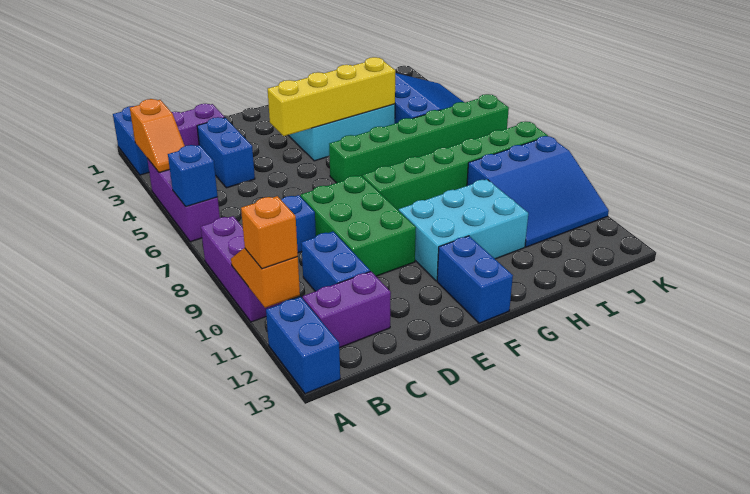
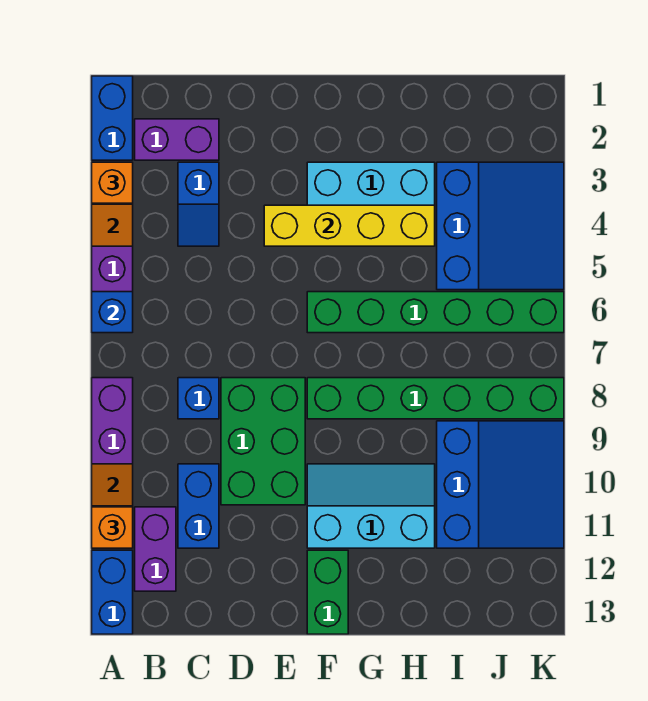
none -> orange 1x1 brick [92,162,133,203]
purple 1x2 brick [303,271,391,348] -> purple 1x2 brick turned to [135,507,176,591]
blue 1x2 brick [197,117,255,188] -> blue 1x2 slope [178,162,219,246]
cyan 2x3 brick [399,179,528,281] -> cyan 2x3 slope [307,464,435,548]
blue 1x2 brick [437,236,513,323] -> green 1x2 brick [307,550,348,634]
blue 3x3 slope [467,136,609,247] -> blue 3x3 slope turned to [437,421,564,548]

